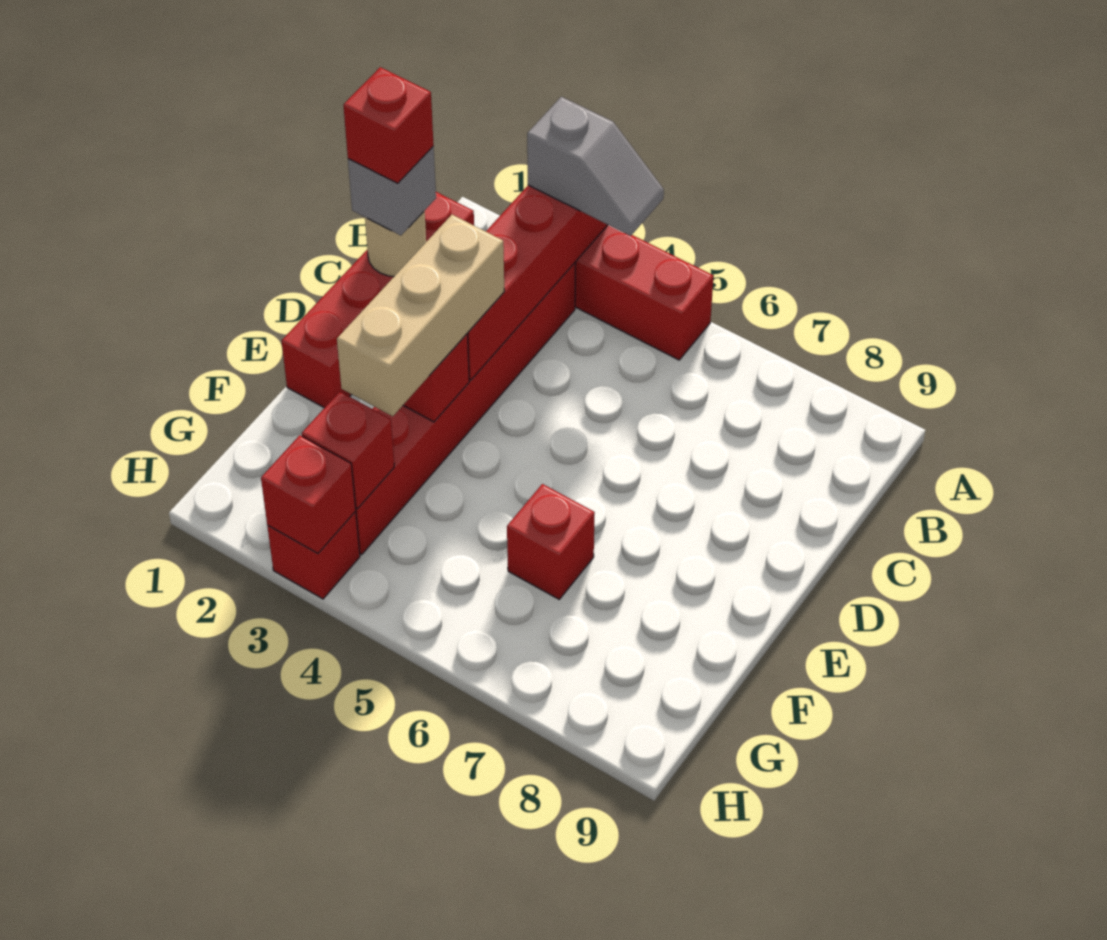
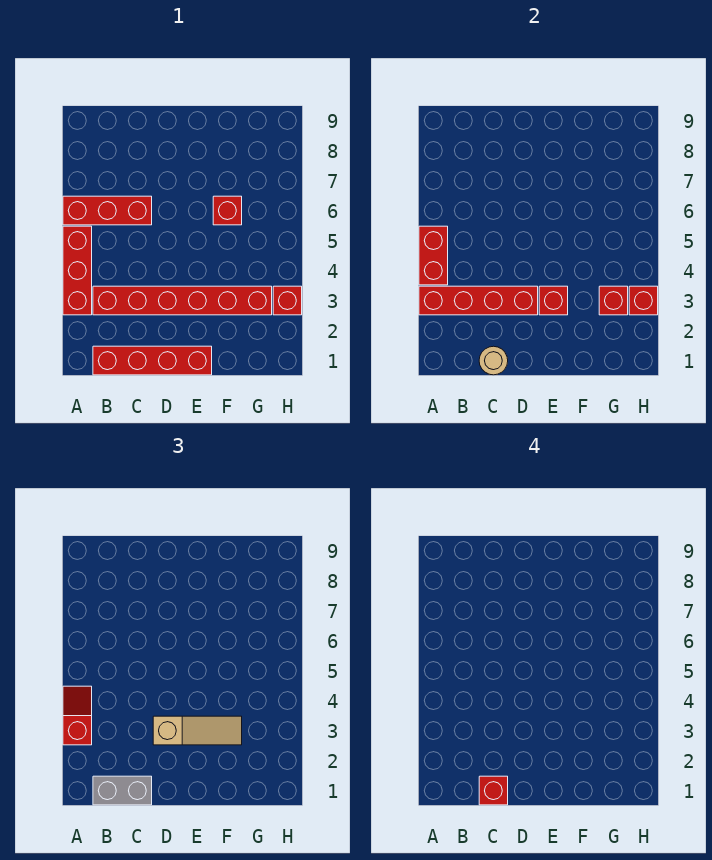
grey 1x2 slope [527,97,664,236] -> red 1x2 slope [63,686,92,745]
none -> red 1x2 brick [419,226,448,285]
none -> red 1x3 brick [63,196,152,225]
grey 1x1 brick [348,147,436,235] -> grey 1x2 brick [93,776,152,805]
tan 1x3 brick [337,215,504,416] -> tan 1x3 slope [153,716,242,745]

